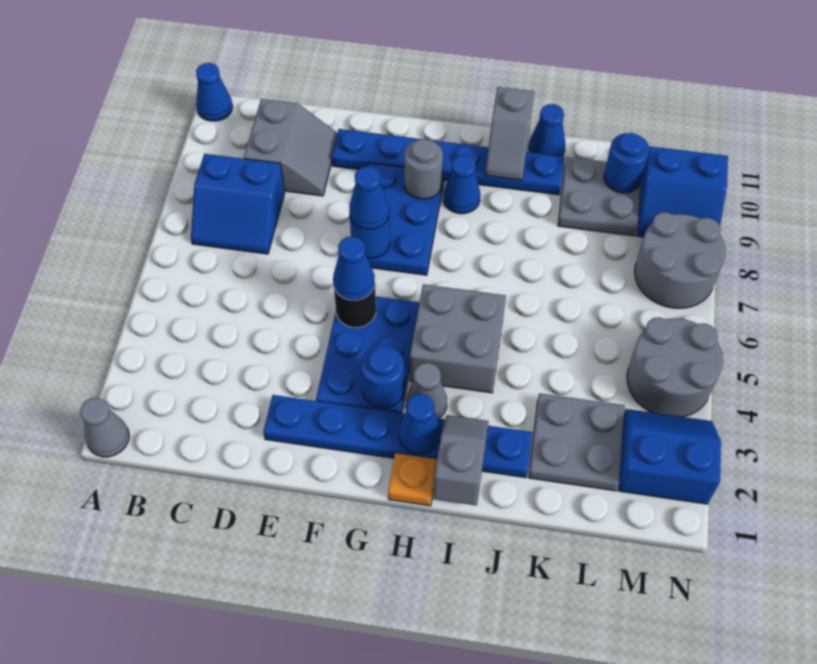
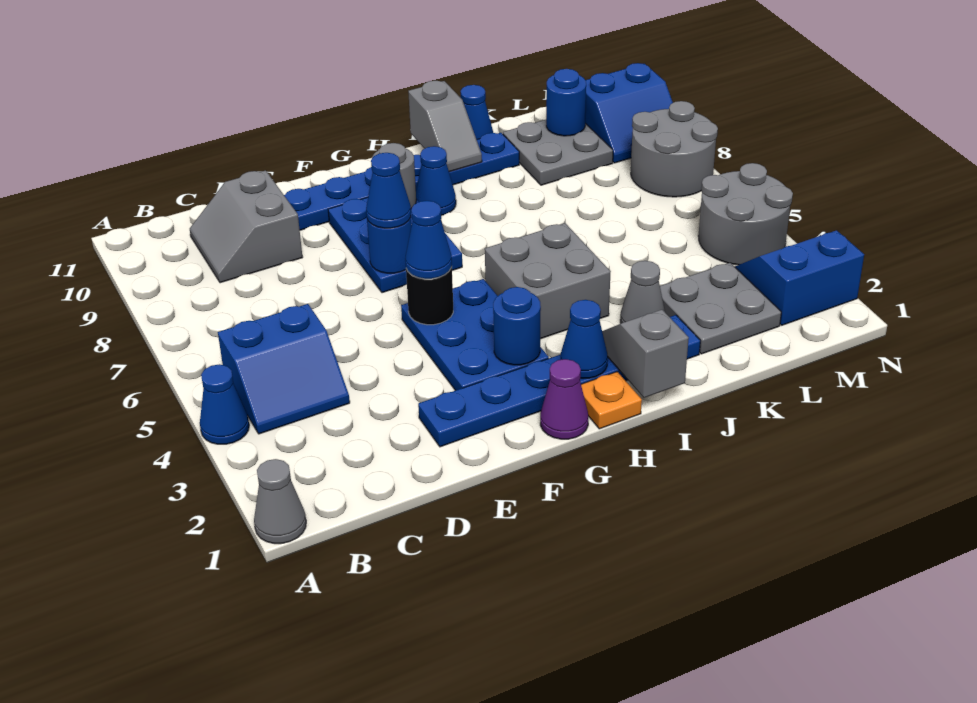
blue 1x1 cone [196,63,233,121] -> blue 1x1 cone moved to [200,364,249,444]
blue 2x2 slope [191,154,285,254] -> blue 2x2 slope moved to [218,304,350,434]
grey 2x2 slope [244,99,337,196] -> grey 2x2 slope turned to [190,170,303,283]
none -> purple 1x1 cone [540,359,588,439]
grey 1x1 cone [406,363,447,419] -> grey 1x1 cone moved to [620,261,665,324]

